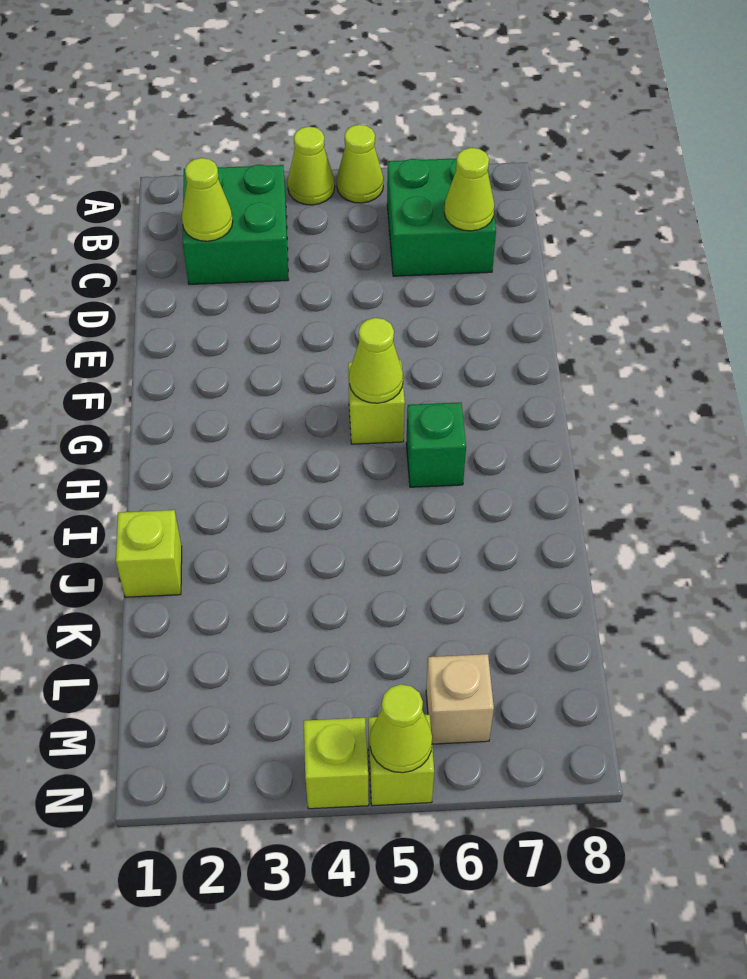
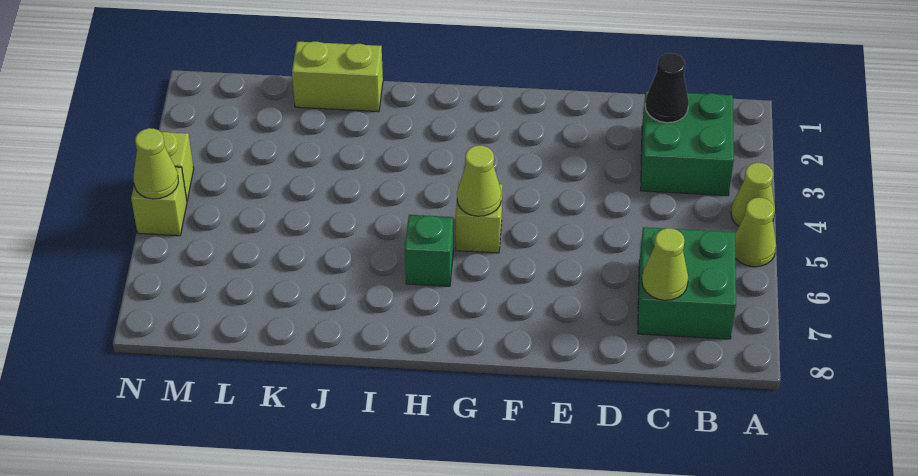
lime 1x1 cone [182,158,233,241] -> black 1x1 cone [645,53,689,123]
lime 1x1 brick [116,510,182,597] -> lime 1x2 brick [292,41,383,112]
tan 1x1 brick [426,654,494,744] -> none

